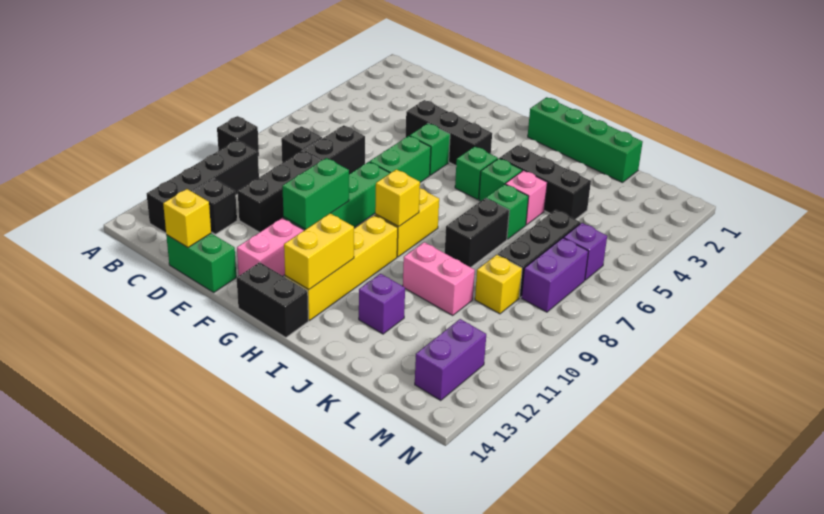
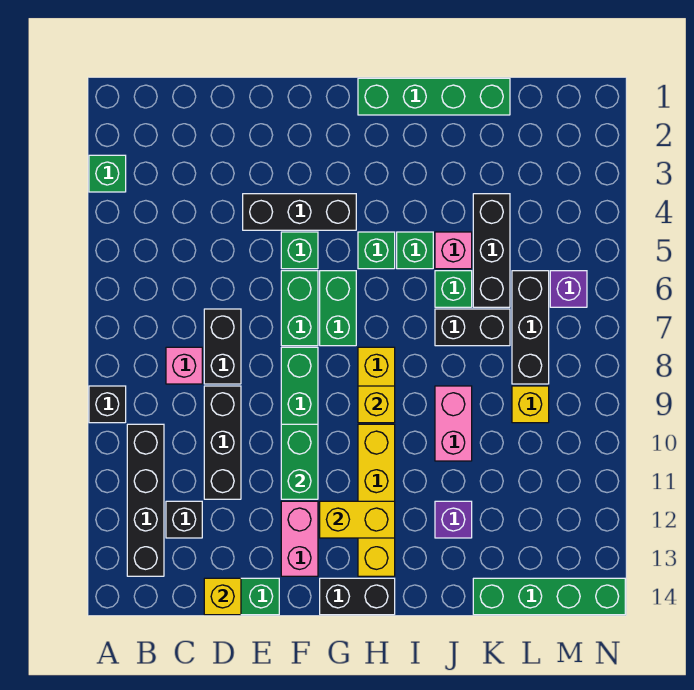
none -> green 1x1 brick [89,155,126,192]
black 1x1 brick [281,126,322,163] -> pink 1x1 brick [166,347,202,384]
none -> green 1x2 brick [320,271,356,346]
yellow 1x2 brick [284,213,354,290] -> yellow 1x2 brick turned to [320,501,395,538]
black 1x3 brick [500,145,591,220] -> black 1x3 brick turned to [473,194,510,307]
black 1x2 brick [445,198,509,267] -> black 1x2 brick turned to [435,309,510,346]
pink 1x2 brick [403,242,475,315] -> pink 1x2 brick turned to [435,386,472,461]
none -> green 1x4 brick [473,578,625,615]
purple 1x2 brick [522,238,588,312] -> none
purple 1x2 brick [415,319,486,400] -> none

